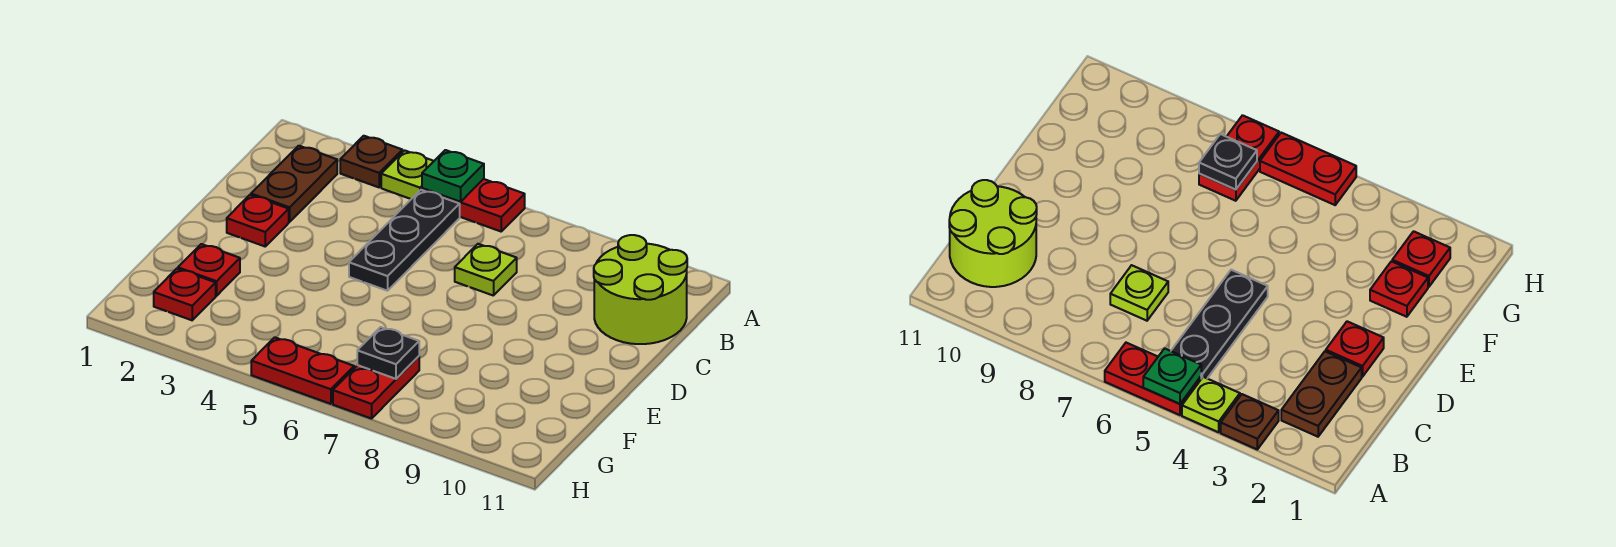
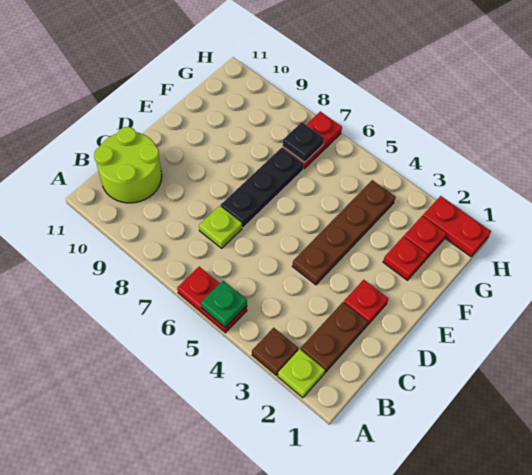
lime 1x1 plate [381,150,434,199] -> lime 1x1 plate moved to [278,349,325,398]
black 1x3 plate [349,190,460,291] -> black 1x3 plate moved to [221,148,304,228]
none -> brown 1x4 plate [292,180,395,285]
red 1x2 plate [251,337,354,404] -> red 1x2 plate moved to [423,196,491,257]

